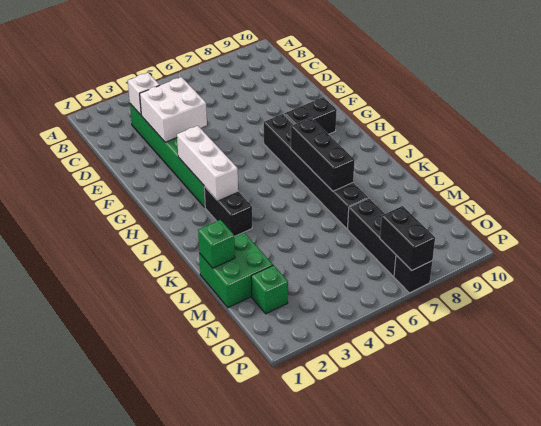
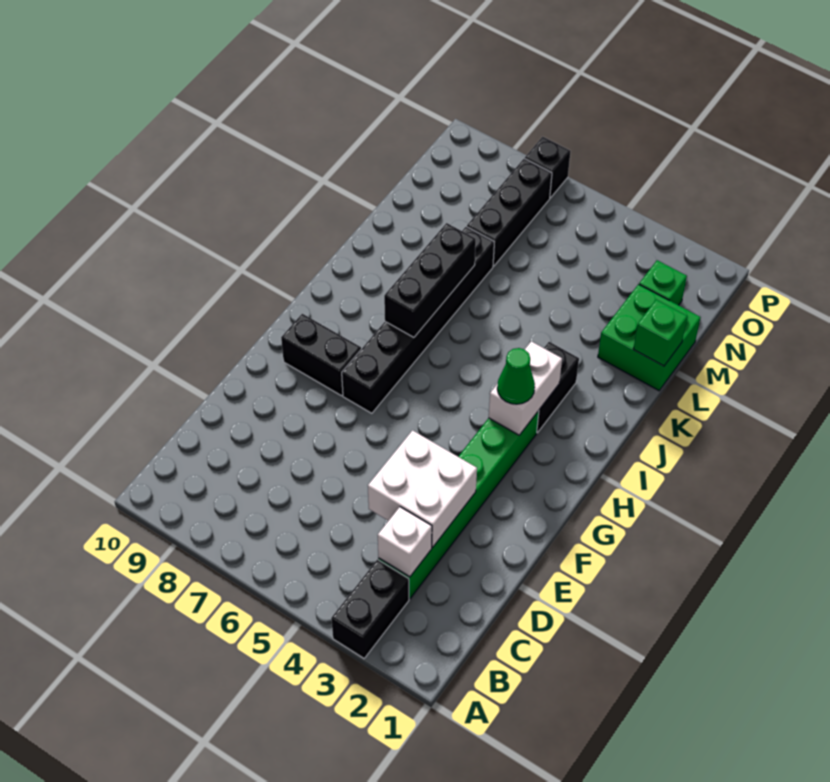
white 1x3 brick [177,126,238,200] -> white 1x2 brick [489,341,562,435]
none -> green 1x1 cone [497,348,535,404]
black 1x2 brick [380,206,435,270] -> black 1x2 brick moved to [331,560,409,658]

